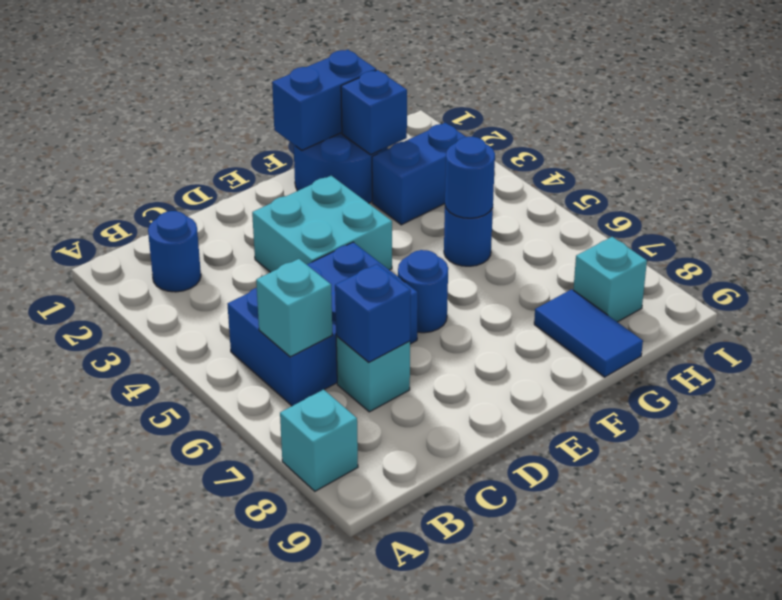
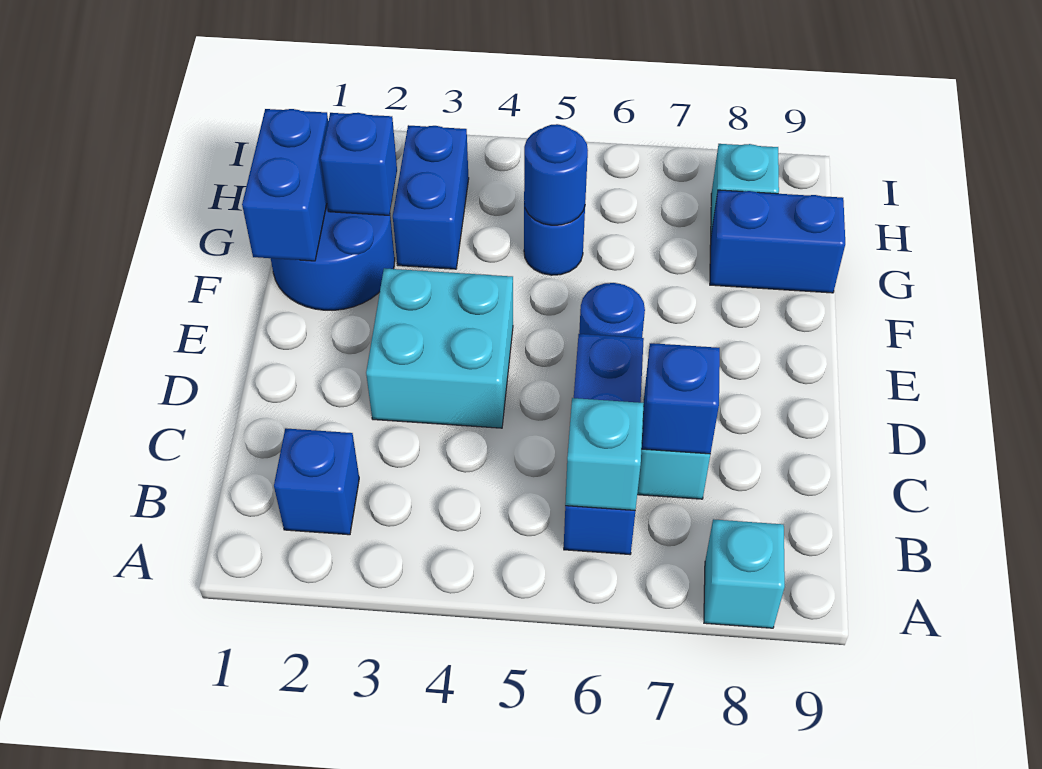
blue 1x1 round brick [148,211,201,292] -> blue 1x1 brick [274,428,359,535]
blue 2x3 brick [228,242,418,406] -> blue 1x3 brick [564,334,644,554]
blue 1x2 tile [534,289,643,377] -> blue 1x2 brick [710,190,845,293]

